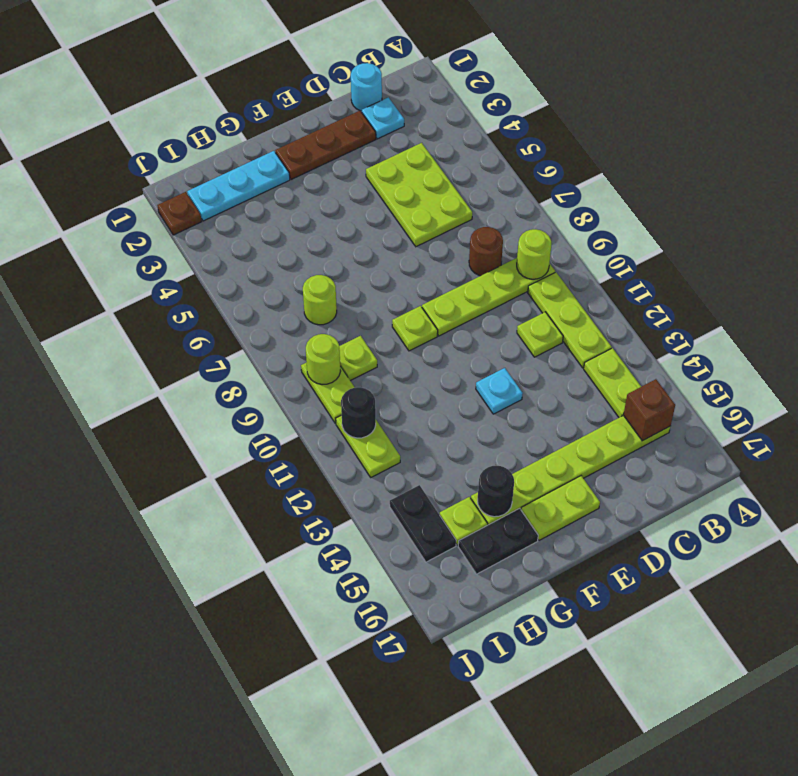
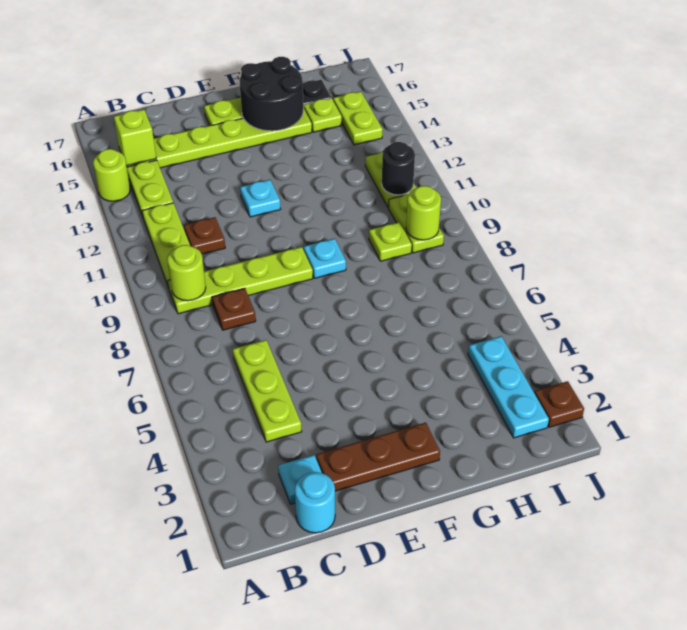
brown 1x1 brick [624,379,675,441] -> lime 1x1 brick [114,110,156,166]
lime 2x3 plate [366,143,472,247] -> lime 1x3 plate [233,340,302,442]
brown 1x1 round brick [469,227,503,276] -> brown 1x1 plate [212,288,256,330]
lime 1x1 plate [517,312,563,357] -> brown 1x1 plate [184,217,225,254]
lime 1x1 plate [392,306,438,351] -> cyan 1x1 plate [304,239,346,278]
cyan 1x3 plate [187,151,290,221] -> cyan 1x3 plate turned to [468,336,549,438]
black 1x1 round brick [478,466,514,517] -> black 2x2 round brick [240,57,304,131]
lime 1x1 round brick [303,275,337,325] -> lime 1x1 round brick moved to [93,149,130,201]
black 1x2 plate [390,485,456,562] -> lime 1x2 plate [333,92,383,145]

